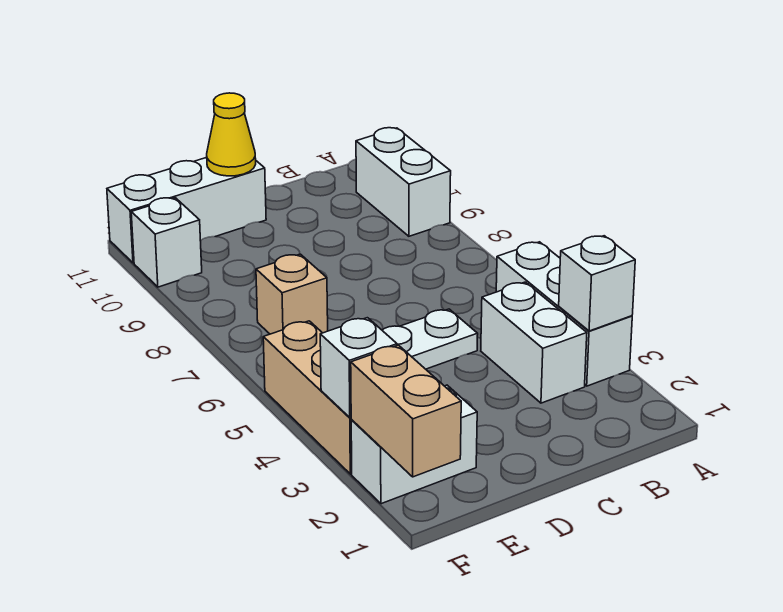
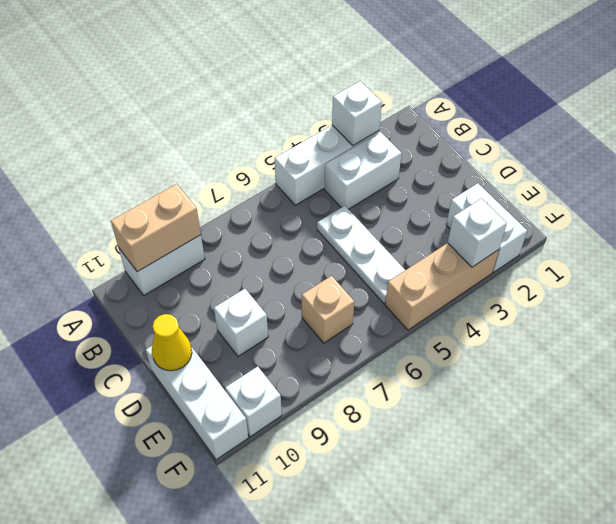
none -> white 1x1 brick [214,289,268,356]
tan 1x2 brick [351,345,461,477] -> tan 1x2 brick moved to [111,184,201,272]

